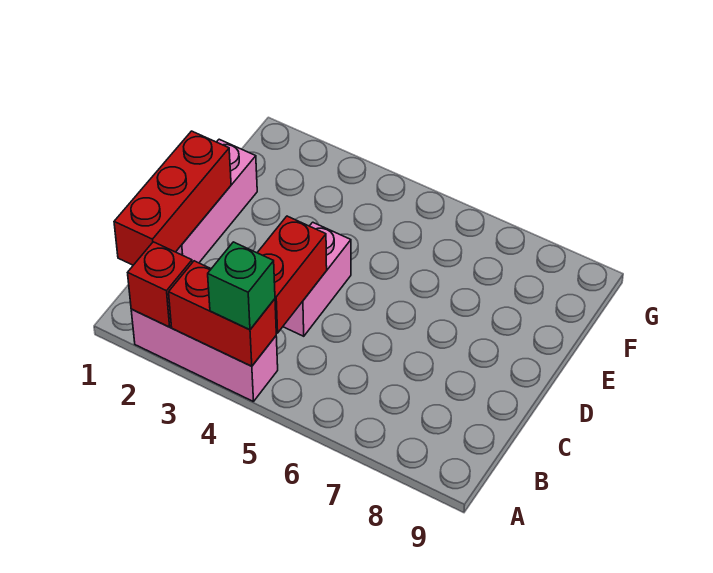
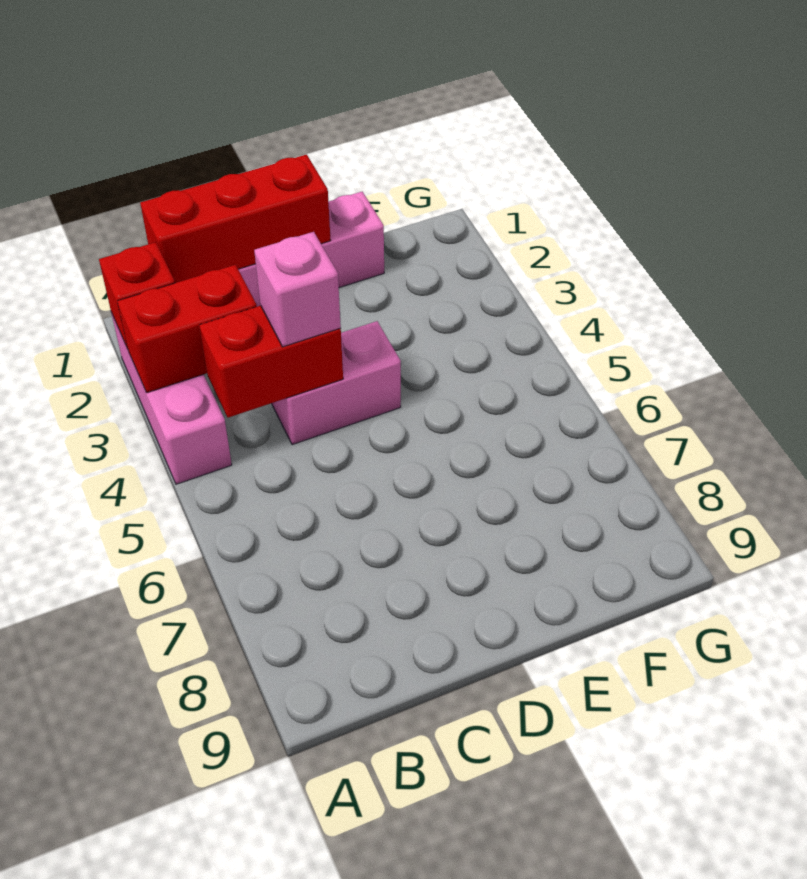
red 1x2 brick [169,261,276,366] -> red 1x2 brick turned to [117,265,257,393]
green 1x1 brick [208,242,275,330] -> none
none -> pink 1x1 brick [254,232,341,347]

